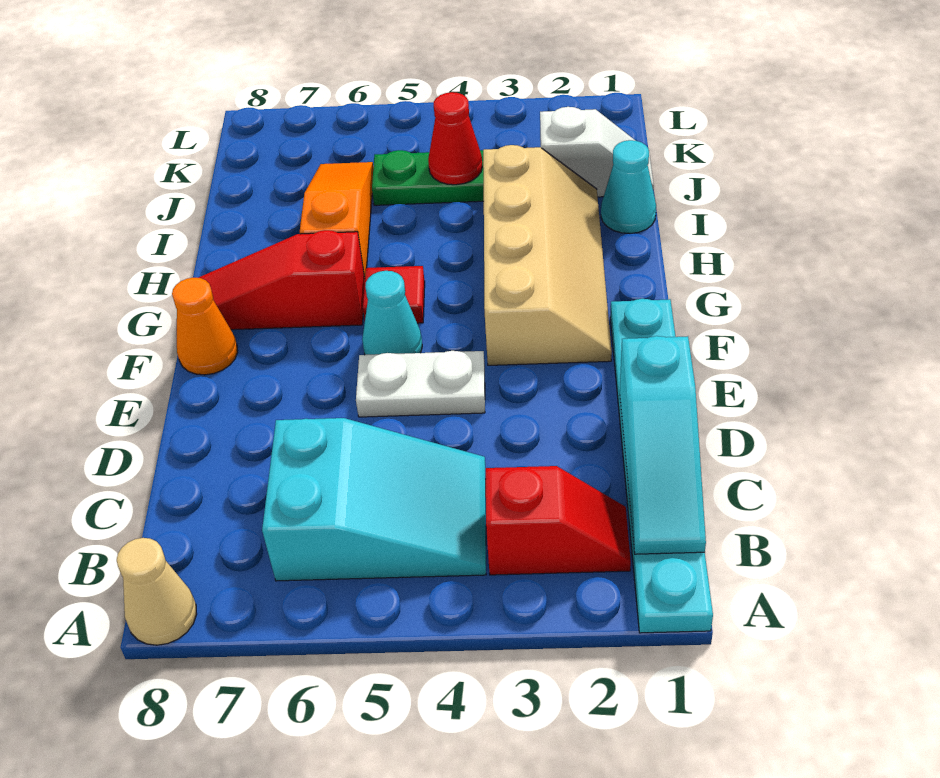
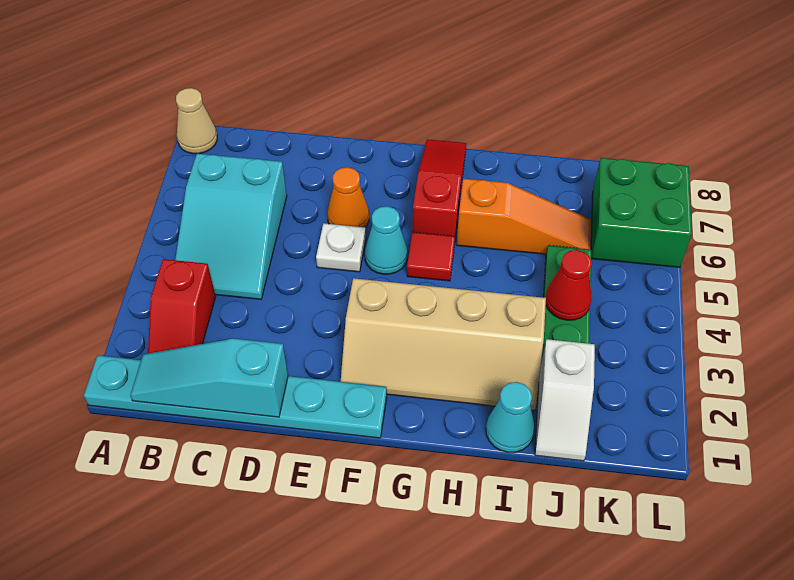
white 1x2 plate [356,351,485,417] -> white 1x1 plate [316,223,366,272]
orange 1x1 cone [172,278,238,375] -> orange 1x1 cone moved to [327,167,369,227]
none -> green 2x2 brick [591,158,692,267]

